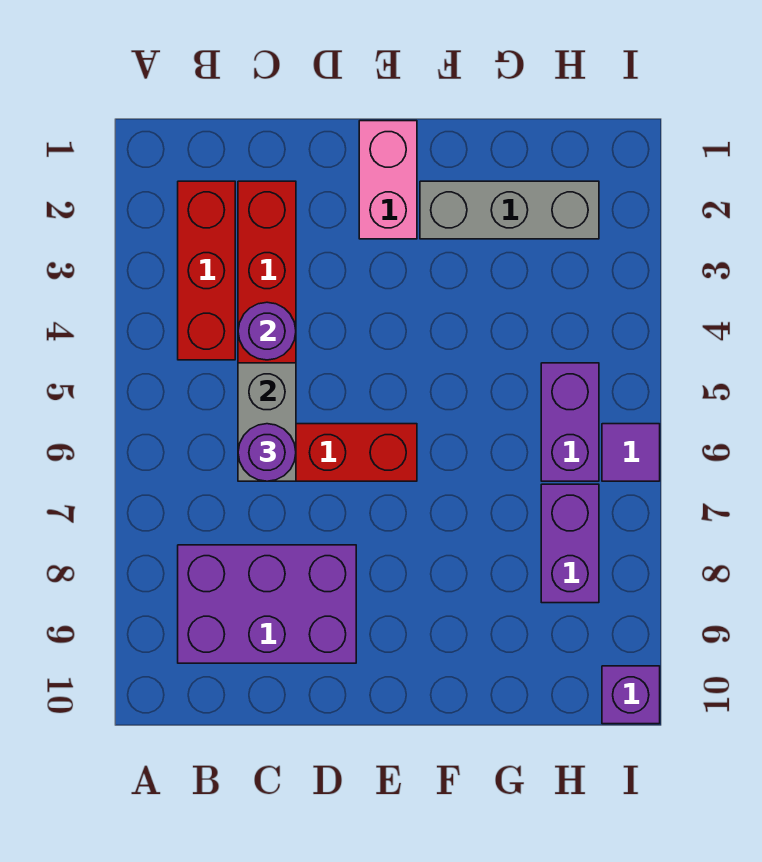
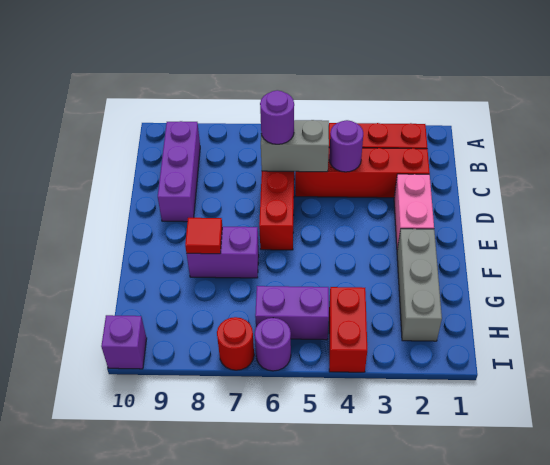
purple 2x3 brick [178,545,356,663] -> purple 1x3 brick [158,121,200,222]
pink 1x2 brick [359,121,417,239] -> pink 1x2 brick turned to [394,174,434,249]
none -> red 1x1 tile [185,218,222,254]
none -> red 1x2 brick [329,287,367,372]
purple 1x2 brick [541,484,599,603] -> purple 1x2 brick moved to [187,227,259,278]
purple 1x1 tile [602,424,660,481] -> purple 1x1 round brick [255,318,291,371]
none -> red 1x1 round brick [217,317,254,370]

